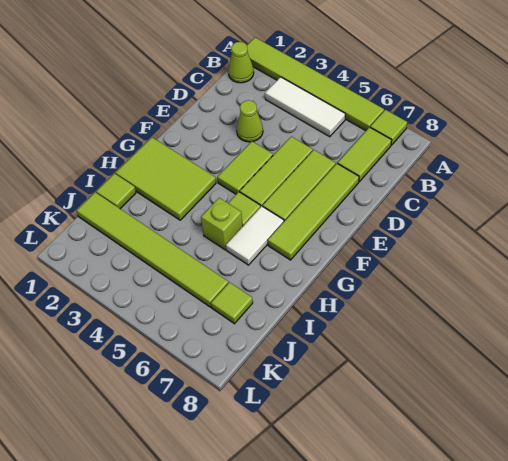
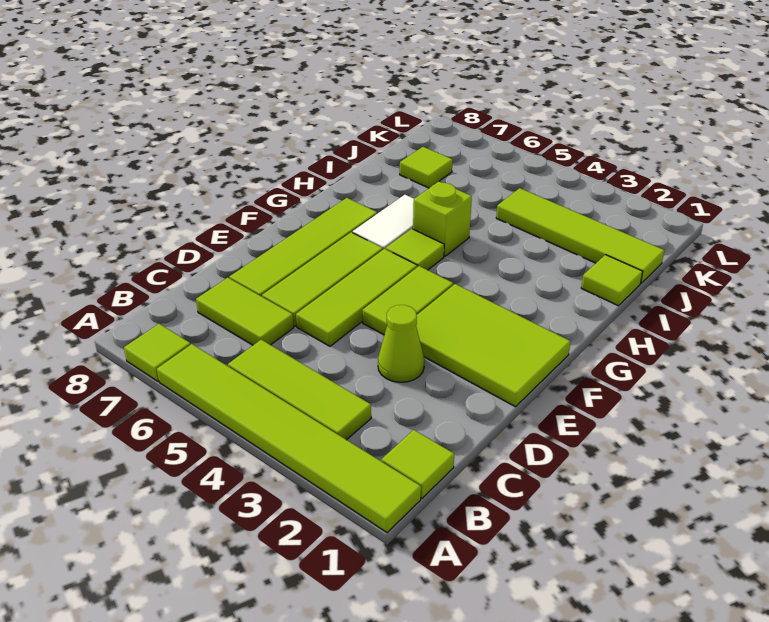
lime 1x1 cone [228,42,254,83] -> lime 1x1 tile [382,430,454,498]
white 1x3 tile [265,77,345,137] -> lime 1x3 tile [228,340,371,440]
lime 1x2 tile [338,127,392,182] -> lime 1x2 tile turned to [196,278,294,345]
lime 2x3 tile [116,138,216,220] -> lime 2x3 tile moved to [416,284,570,407]
lime 1x6 tile [77,192,228,307] -> lime 1x4 tile [496,188,664,283]

